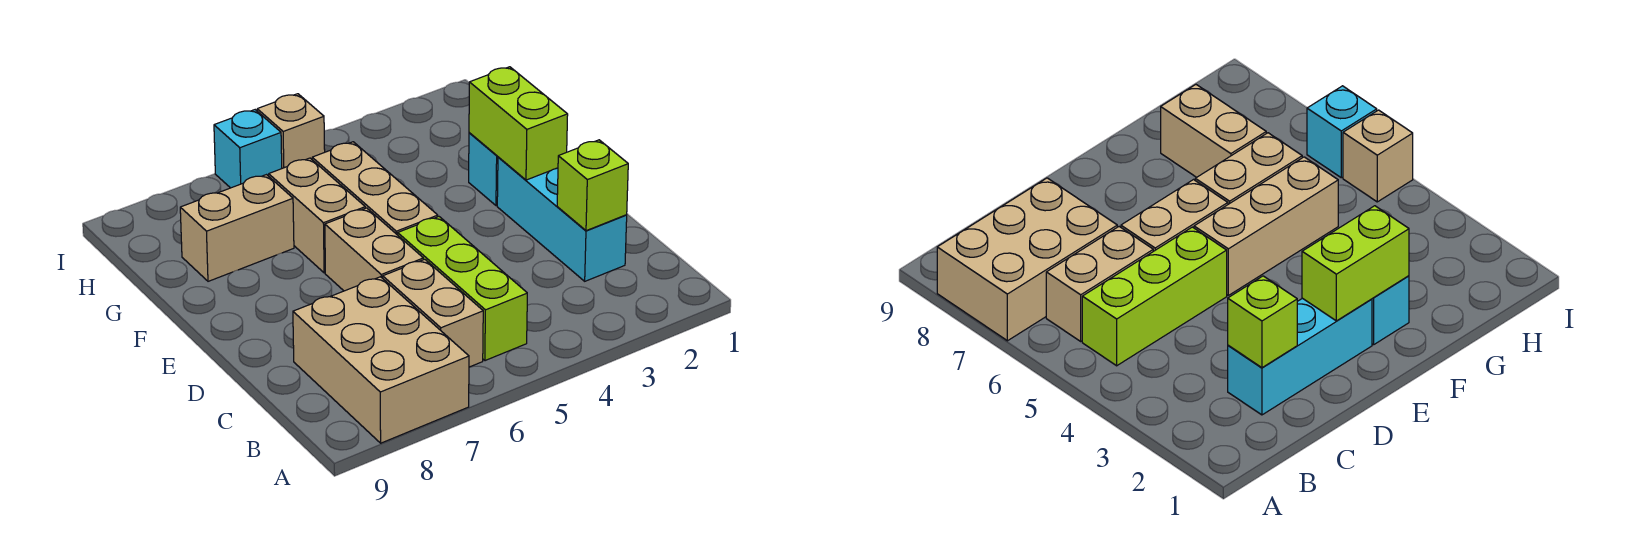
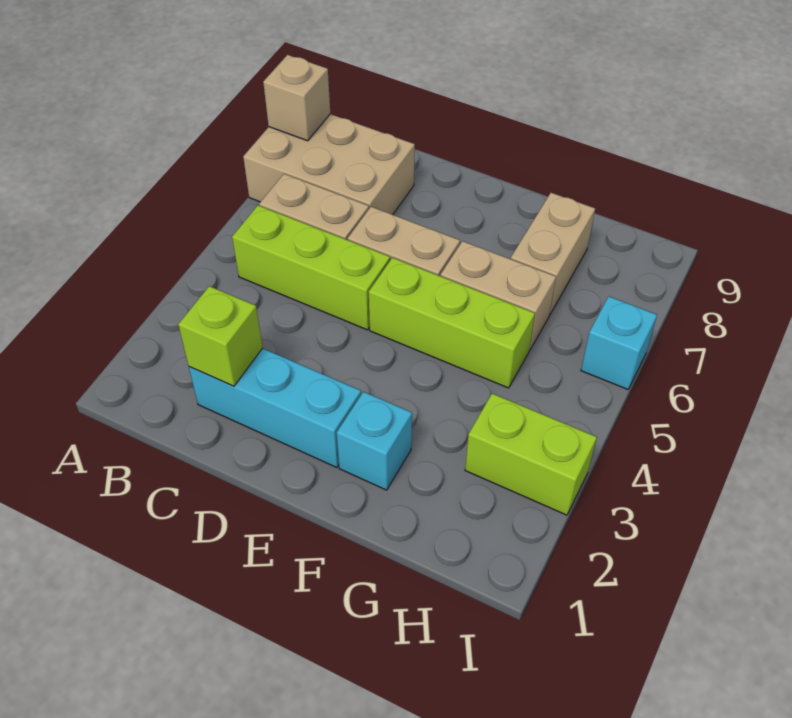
lime 1x2 brick [469,67,568,180] -> lime 1x2 brick moved to [465,393,597,515]
tan 1x3 brick [312,142,438,235] -> lime 1x3 brick [369,258,535,388]
tan 1x1 brick [257,94,325,168] -> tan 1x1 brick moved to [263,55,330,141]

